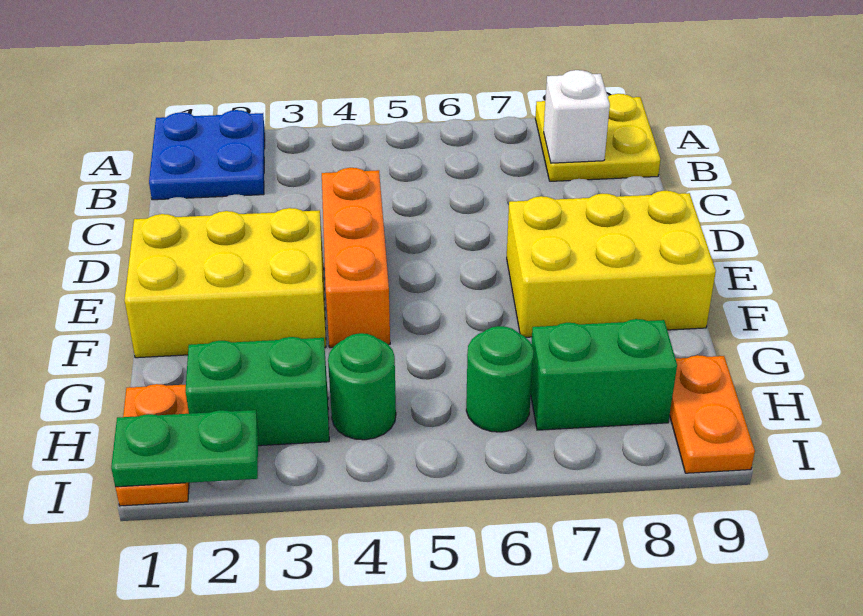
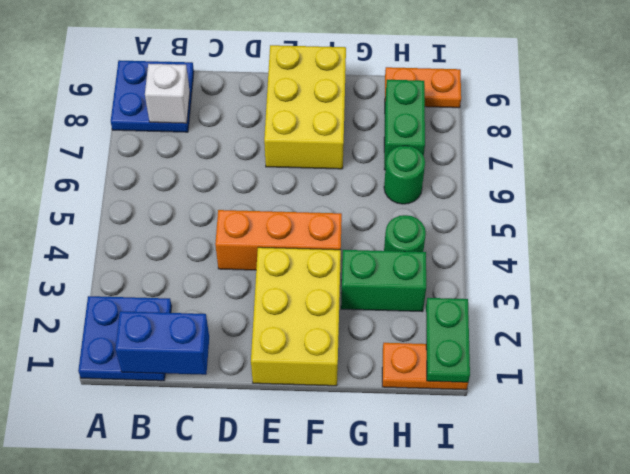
yellow 2x2 plate [535,94,660,181] -> blue 2x2 plate [111,60,194,132]
none -> blue 1x2 brick [115,311,209,375]
green 1x2 brick [186,337,329,446] -> green 1x2 brick turned to [341,250,426,312]

